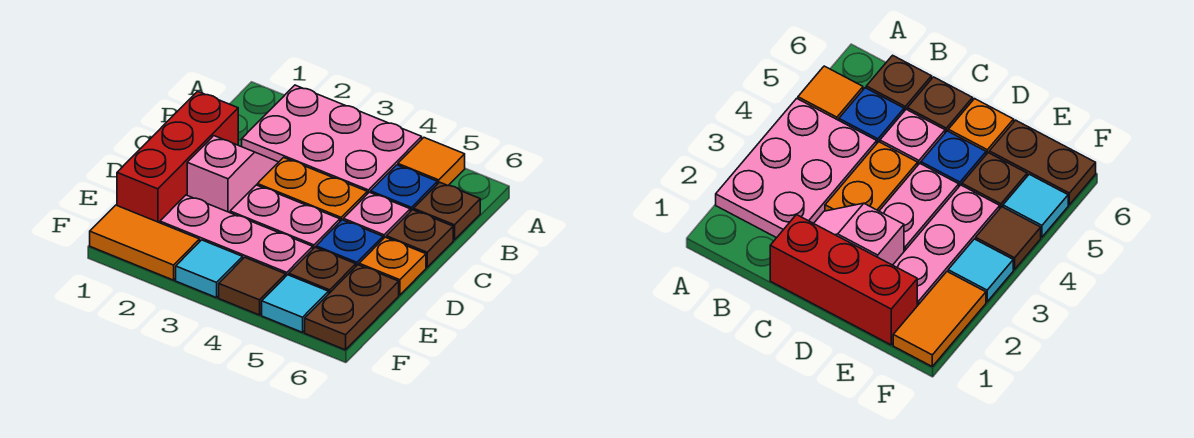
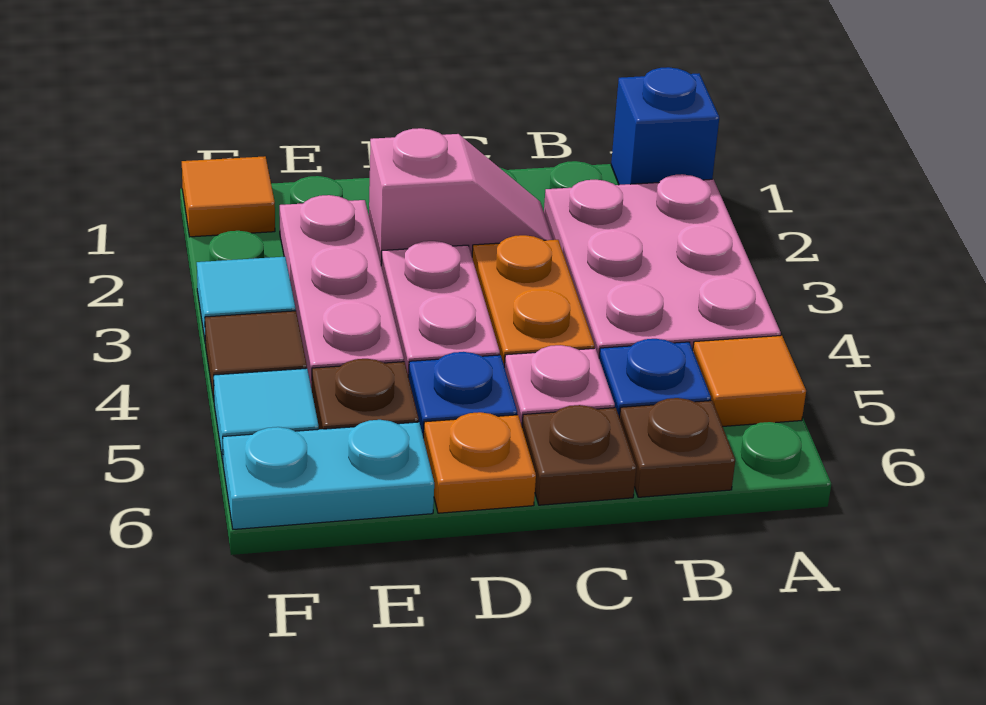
none -> blue 1x1 brick [611,67,719,185]
red 1x3 brick [117,91,238,223] -> none
brown 1x2 plate [305,265,399,350] -> cyan 1x2 plate [223,420,434,529]
orange 1x2 tile [90,205,200,280] -> orange 1x1 tile [182,156,275,237]

